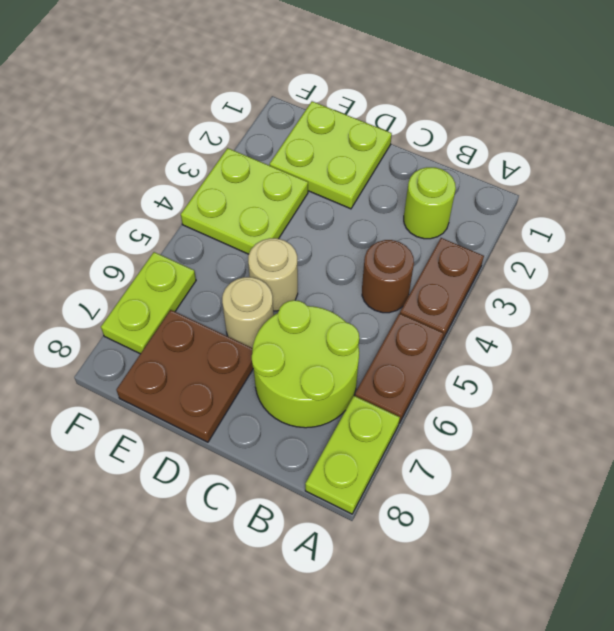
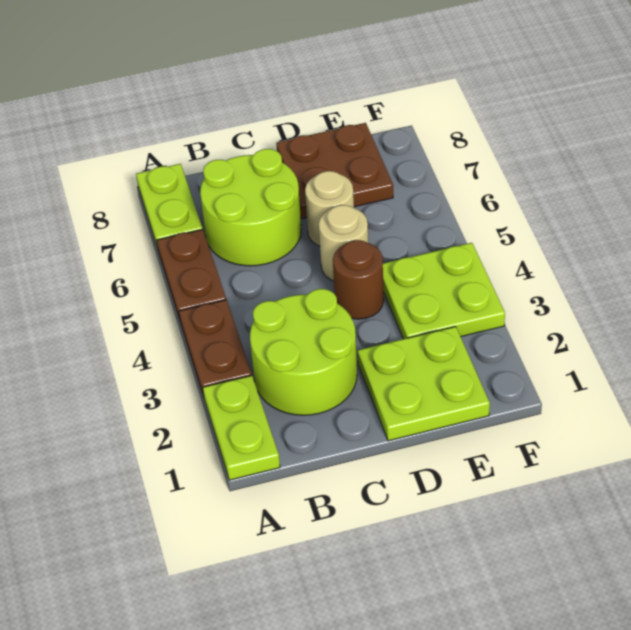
lime 1x1 round brick [404,167,456,239] -> lime 2x2 round brick [250,289,357,415]
brown 1x1 round brick [362,240,414,313] -> brown 1x1 round brick moved to [333,240,384,319]
lime 1x2 plate [101,252,196,354] -> lime 1x2 plate moved to [203,375,280,480]

